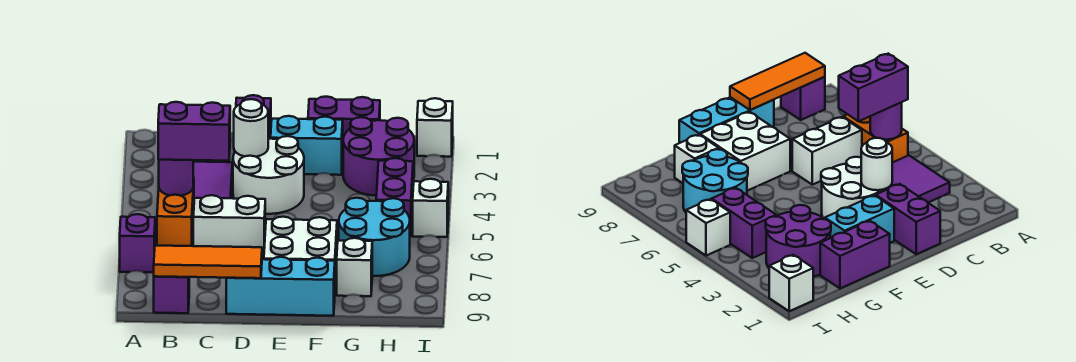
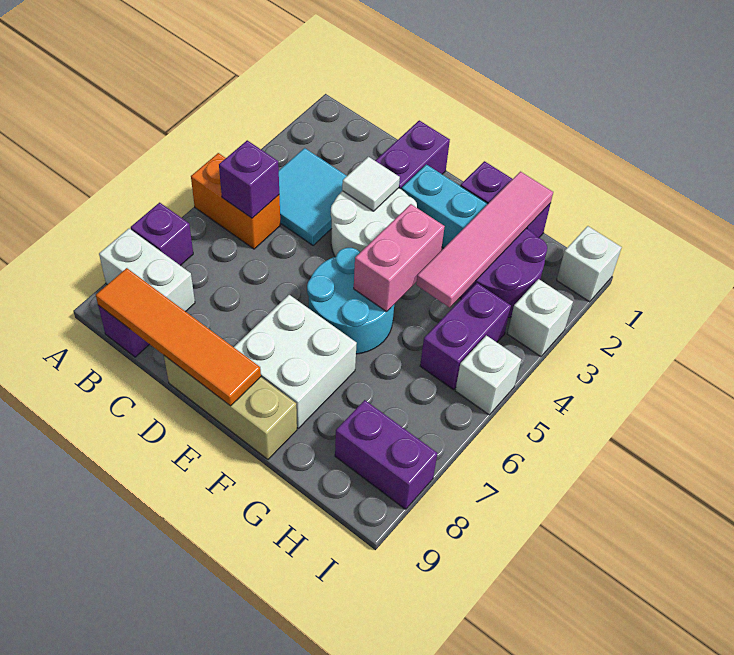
purple 2x2 tile [193,162,232,198] -> cyan 2x2 tile [279,148,347,246]
orange 1x2 brick [157,178,194,246] -> orange 1x2 brick turned to [191,153,280,249]
purple 1x1 round brick [159,160,193,196] -> purple 1x1 brick [219,140,279,218]
purple 1x2 brick [158,102,230,161] -> purple 1x2 brick moved to [335,400,437,509]
orange 1x3 tile [154,246,262,278] -> orange 1x4 tile [96,268,261,406]
white 1x2 brick [193,195,265,254] -> white 1x2 brick moved to [99,229,195,312]
white 1x1 round brick [234,99,268,157] -> white 1x1 tile [342,157,400,211]
cyan 1x3 brick [226,257,335,316] -> tan 1x3 brick [164,356,297,459]
none -> pink 1x2 brick [354,204,445,312]
none -> pink 1x4 tile [416,172,553,308]
cyan 2x2 round brick [339,198,410,276] -> cyan 2x2 round brick moved to [307,248,394,354]
white 1x1 brick [337,238,372,296] -> white 1x1 brick moved to [507,279,573,356]

